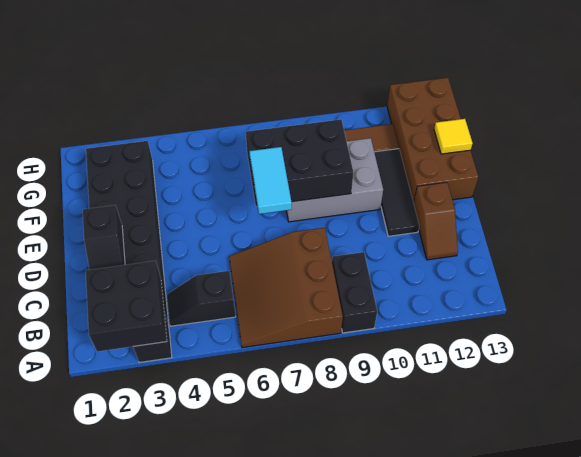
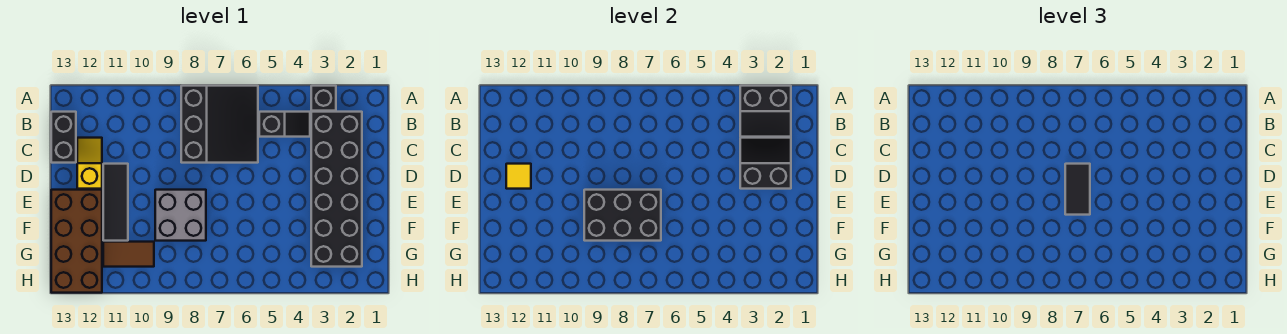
black 2x2 brick [86,261,167,352] -> black 2x2 slope [740,86,791,137]
brown 3x3 slope [229,228,343,348] -> black 3x3 slope [181,86,258,163]
black 1x2 brick [332,252,377,333] -> black 1x2 brick moved to [51,112,76,163]
black 1x2 slope [83,205,125,270] -> black 2x2 slope [740,138,791,189]
brown 1x2 slope [414,182,458,260] -> yellow 1x2 slope [77,138,102,189]
cyan 1x2 tile [249,147,292,214] -> black 1x2 tile [1065,164,1090,215]
grey 2x3 brick [286,138,383,222] -> grey 2x2 brick [155,190,206,241]
yellow 1x1 tile [434,119,473,154] -> yellow 1x1 tile moved to [506,164,531,189]

